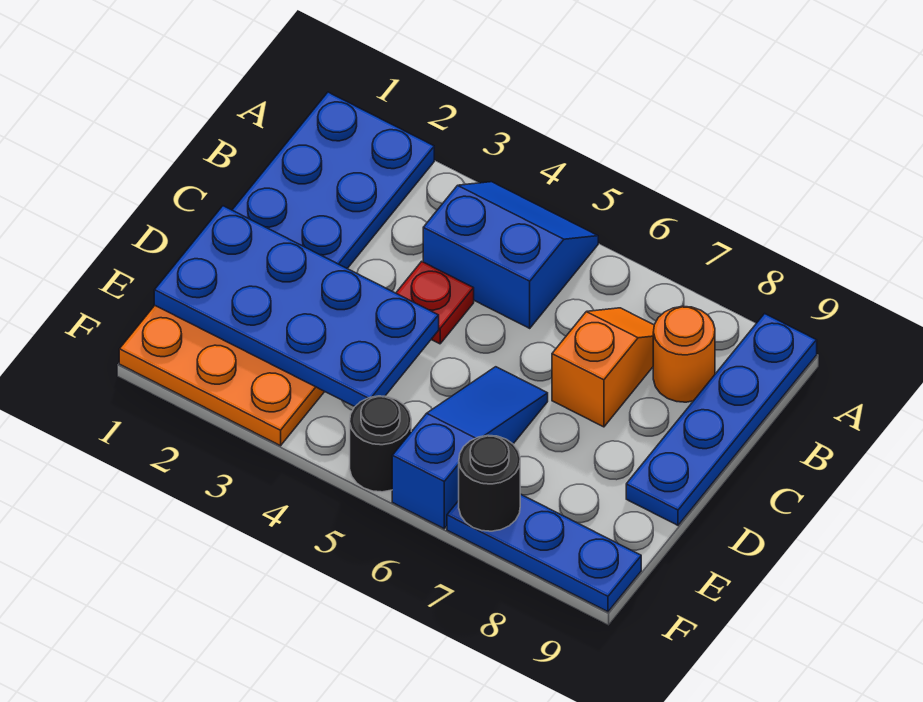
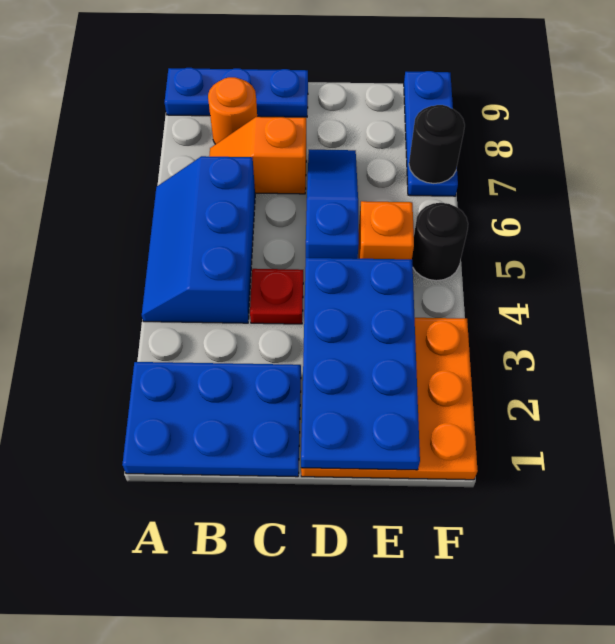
blue 2x2 slope [423,182,598,328] -> blue 2x3 slope [142,156,255,323]
blue 1x4 plate [626,314,817,525] -> blue 1x3 plate [164,68,308,117]
blue 1x3 slope [392,367,548,529] -> blue 1x3 slope turned to [306,150,359,259]
none -> orange 1x1 brick [358,201,414,259]

